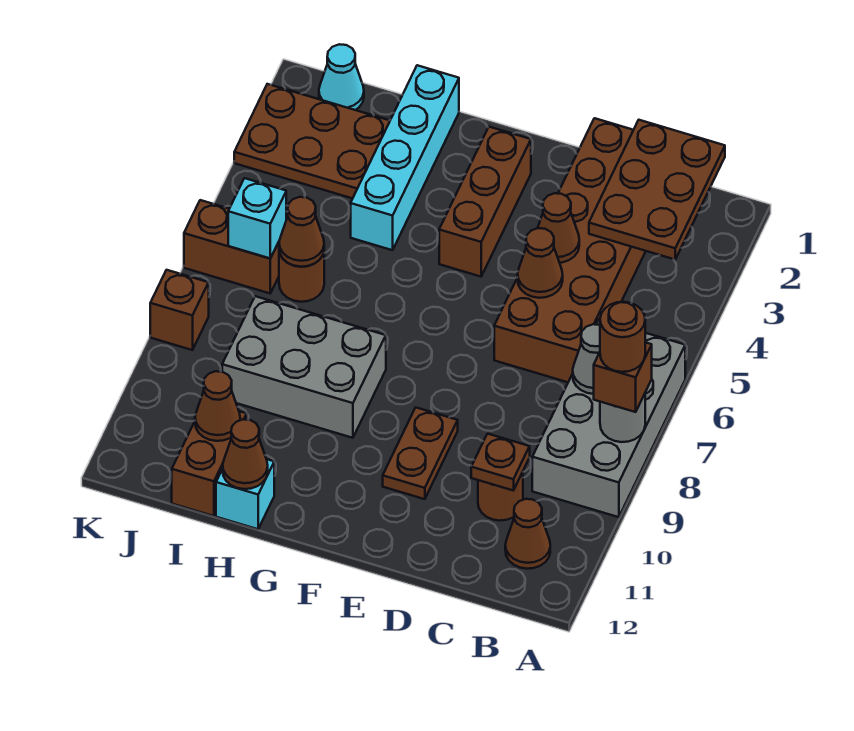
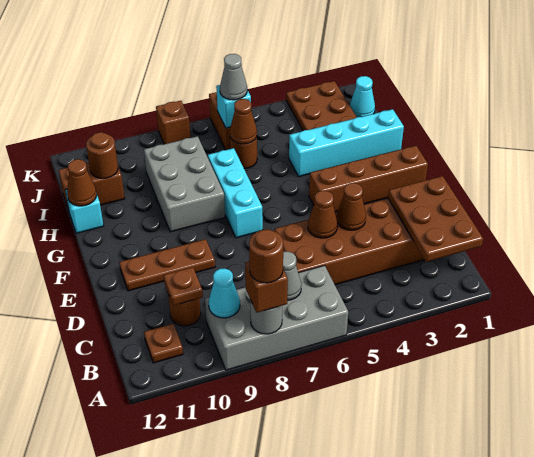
brown 2x3 plate [589,120,725,259] -> brown 2x3 plate turned to [388,176,483,262]
none -> cyan 1x1 cone [209,269,240,318]
brown 1x1 cone [505,499,550,569] -> brown 1x1 plate [144,324,183,363]
brown 1x2 plate [383,408,458,499] -> brown 1x3 plate [119,239,215,291]
brown 1x3 brick [439,127,531,277] -> brown 1x4 brick [309,146,428,212]
none -> cyan 1x3 brick [208,148,263,238]
brown 1x1 cone [195,371,240,441] -> brown 1x1 round brick [86,132,118,178]
none -> grey 1x1 cone [220,54,247,100]

